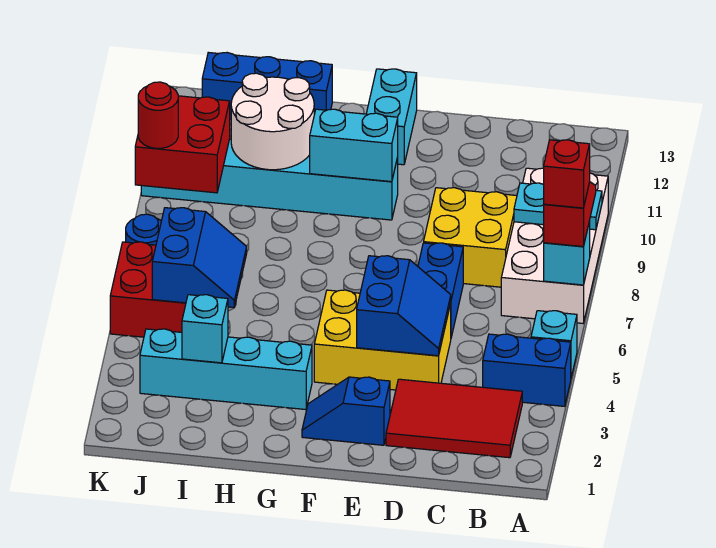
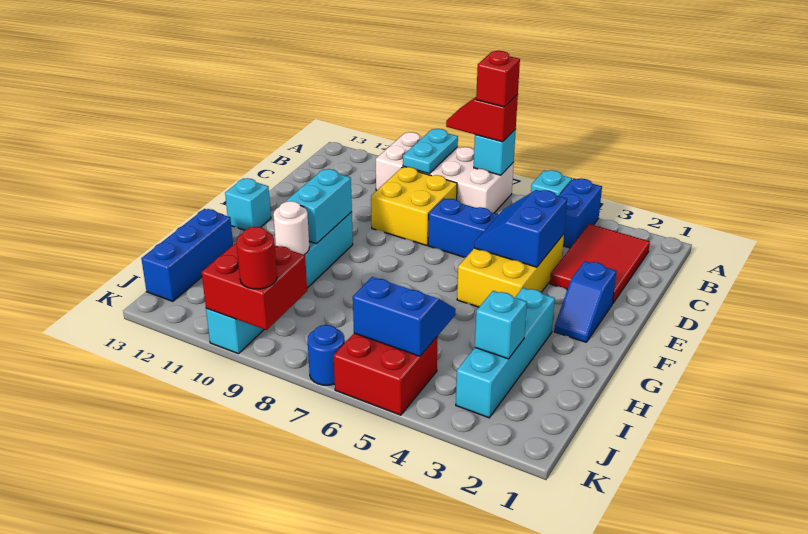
blue 2x2 slope [357,256,451,356] -> blue 2x2 slope turned to [474,190,567,267]
cyan 1x2 brick [366,69,417,165] -> cyan 1x1 brick [225,178,271,230]
white 2x2 round brick [231,73,314,170] -> white 1x1 round brick [273,201,309,255]

